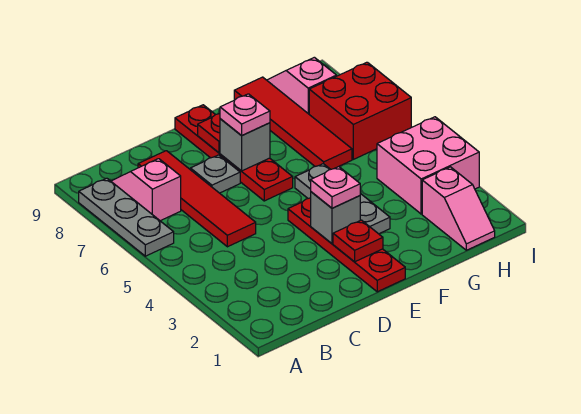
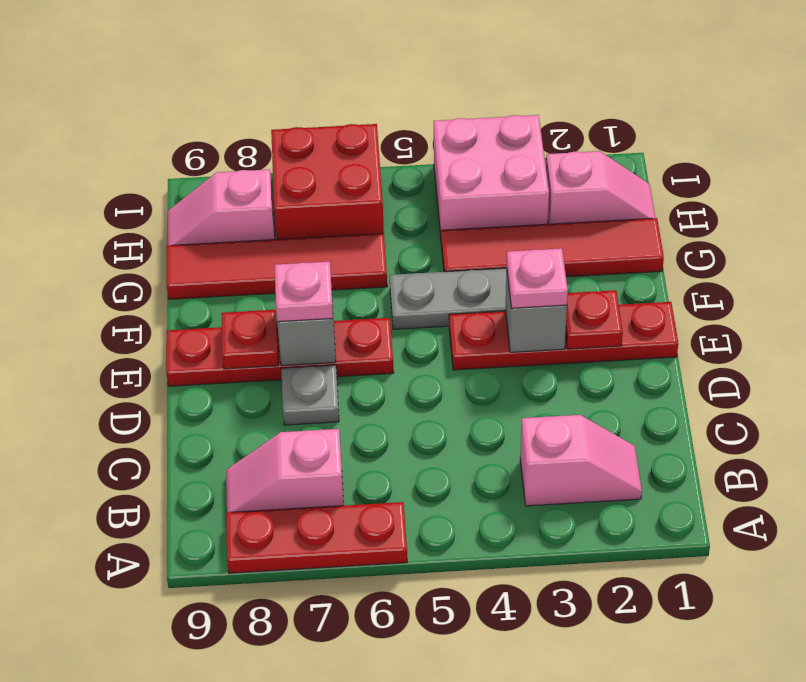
grey 1x3 plate [79,178,174,256] -> red 1x3 plate [226,502,407,573]
none -> pink 1x2 slope [520,415,642,506]
red 1x4 tile [138,151,256,247] -> red 1x4 tile moved to [441,218,664,277]

